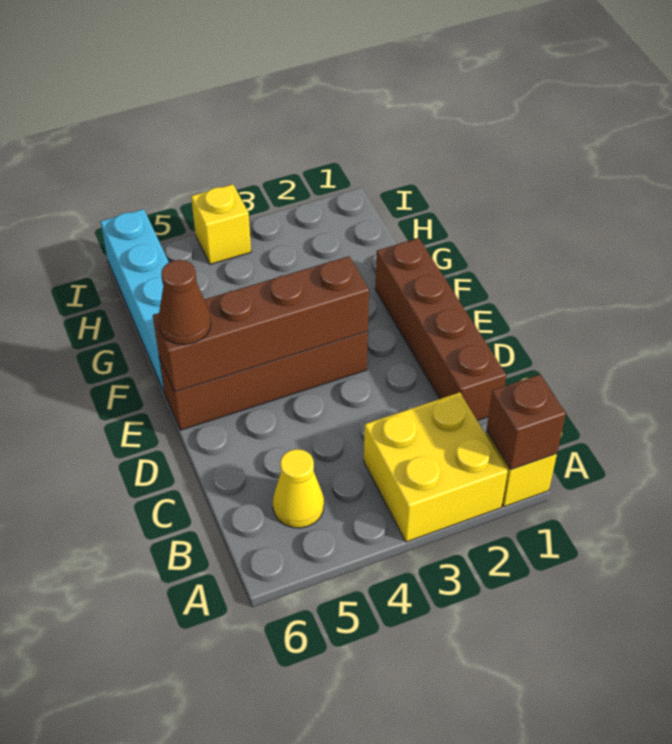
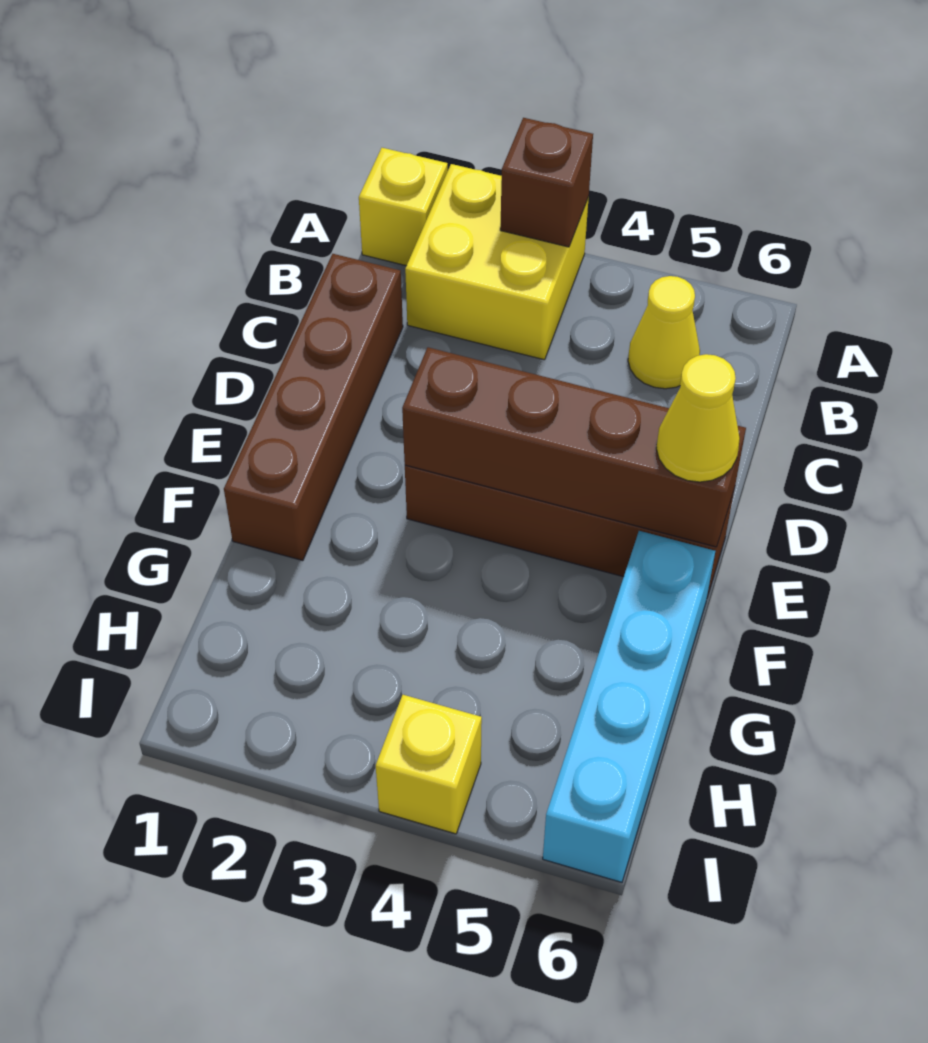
brown 1x1 brick [486,374,566,470] -> brown 1x1 brick moved to [500,118,593,247]
brown 1x1 cone [158,260,211,345] -> yellow 1x1 cone [656,354,740,482]

